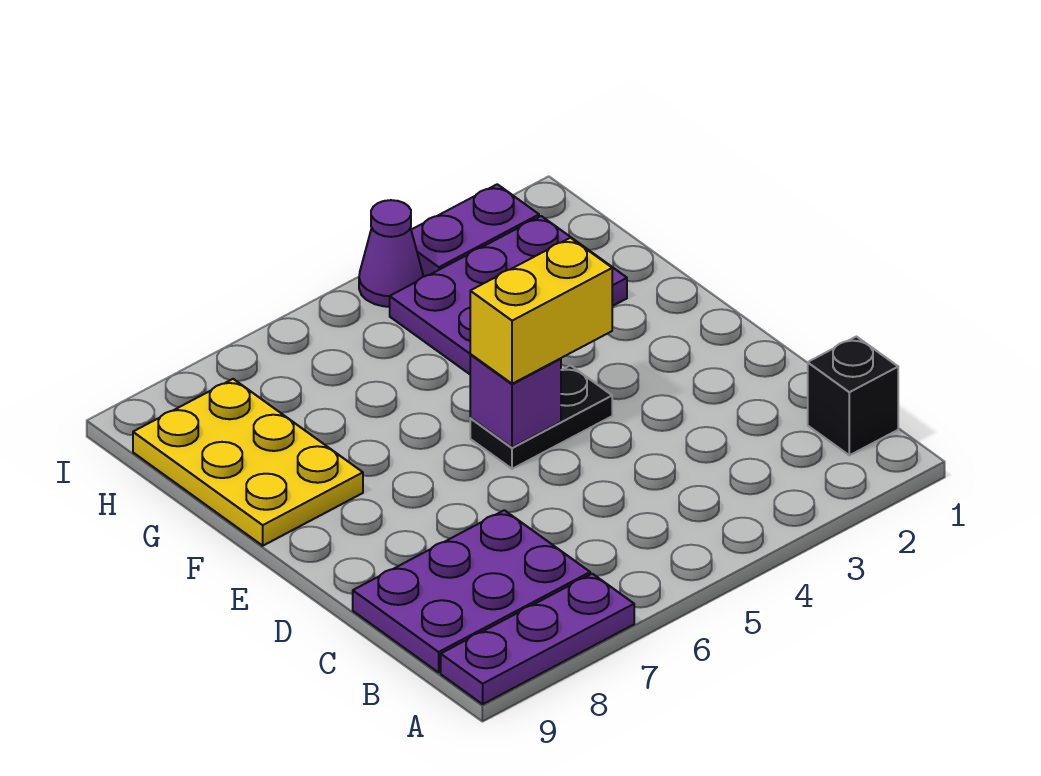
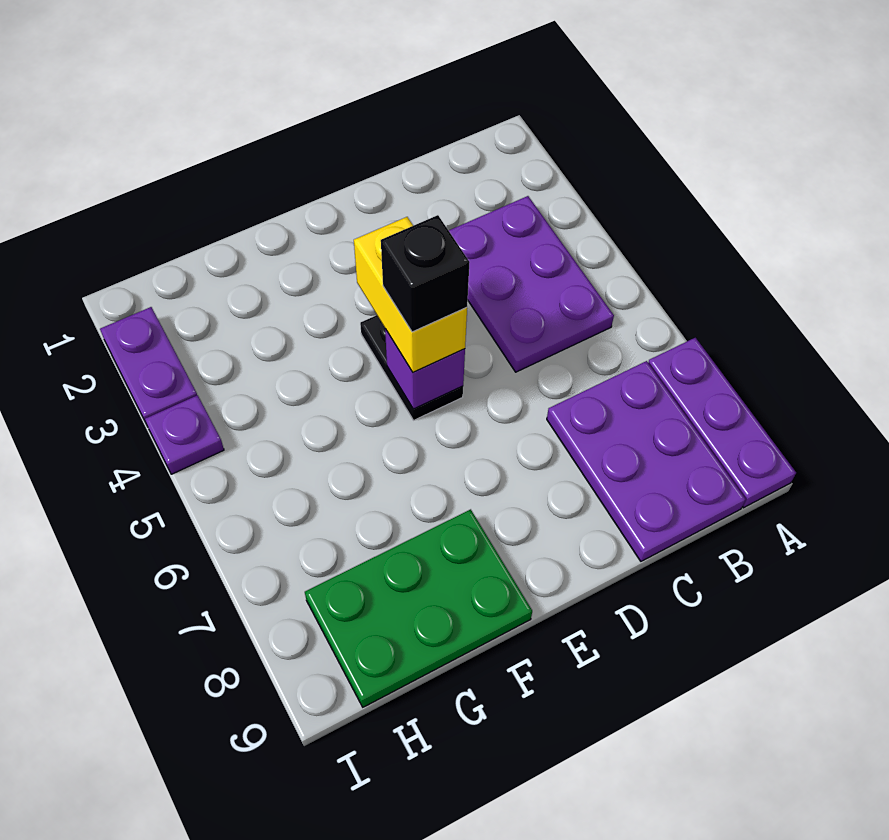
black 1x1 brick [808,337,898,455] -> black 1x1 brick moved to [381,215,470,332]
yellow 2x3 plate [133,379,363,546] -> green 2x3 plate [305,509,532,707]
purple 2x3 plate [390,216,627,374] -> purple 2x3 plate moved to [449,196,614,372]
purple 1x1 cone [359,200,423,307] -> purple 1x1 plate [145,395,224,474]

